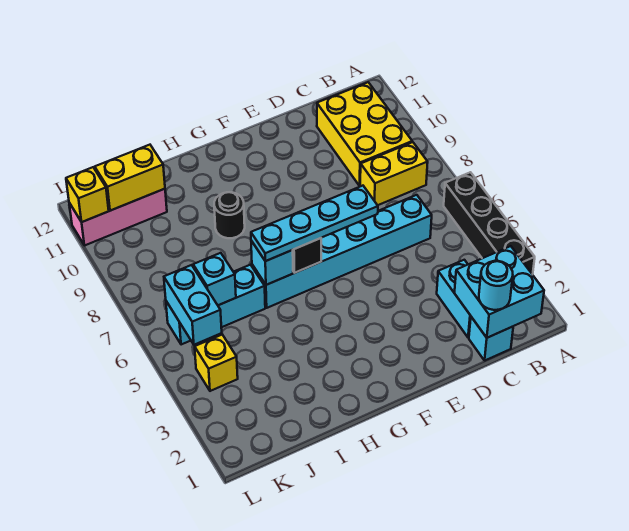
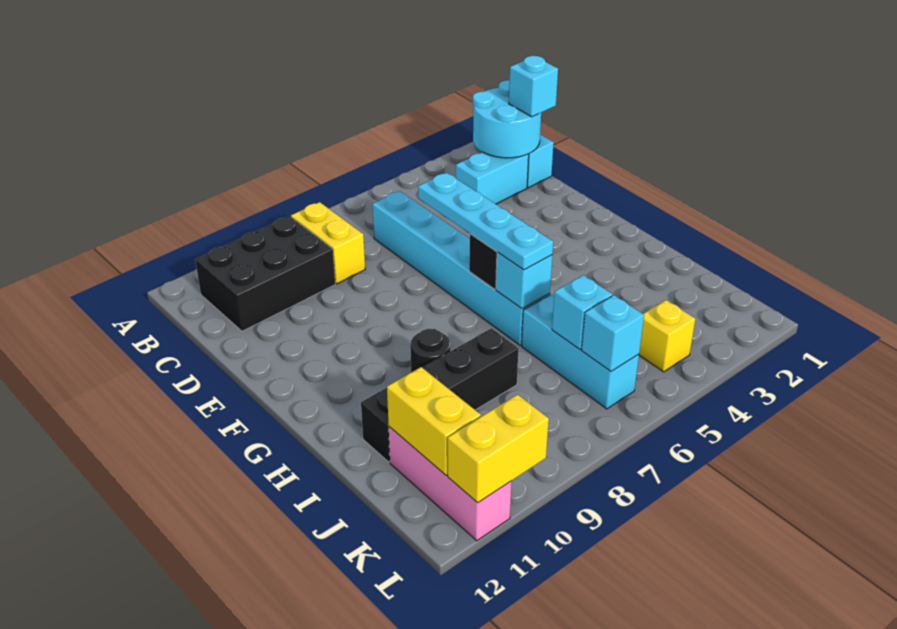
black 1x4 brick [444,172,535,275] -> black 1x4 brick moved to [361,328,519,462]
cyan 2x2 brick [454,246,544,338] -> cyan 2x2 round brick [473,80,541,158]
yellow 2x3 brick [317,82,412,186] -> black 2x3 brick [195,216,335,331]
cyan 1x1 round brick [479,261,513,310] -> cyan 1x1 brick [509,56,558,117]
cyan 1x2 brick [164,265,222,345] -> cyan 1x1 brick [582,295,644,371]
yellow 1x1 brick [66,167,109,222] -> yellow 1x2 brick [448,395,549,503]

